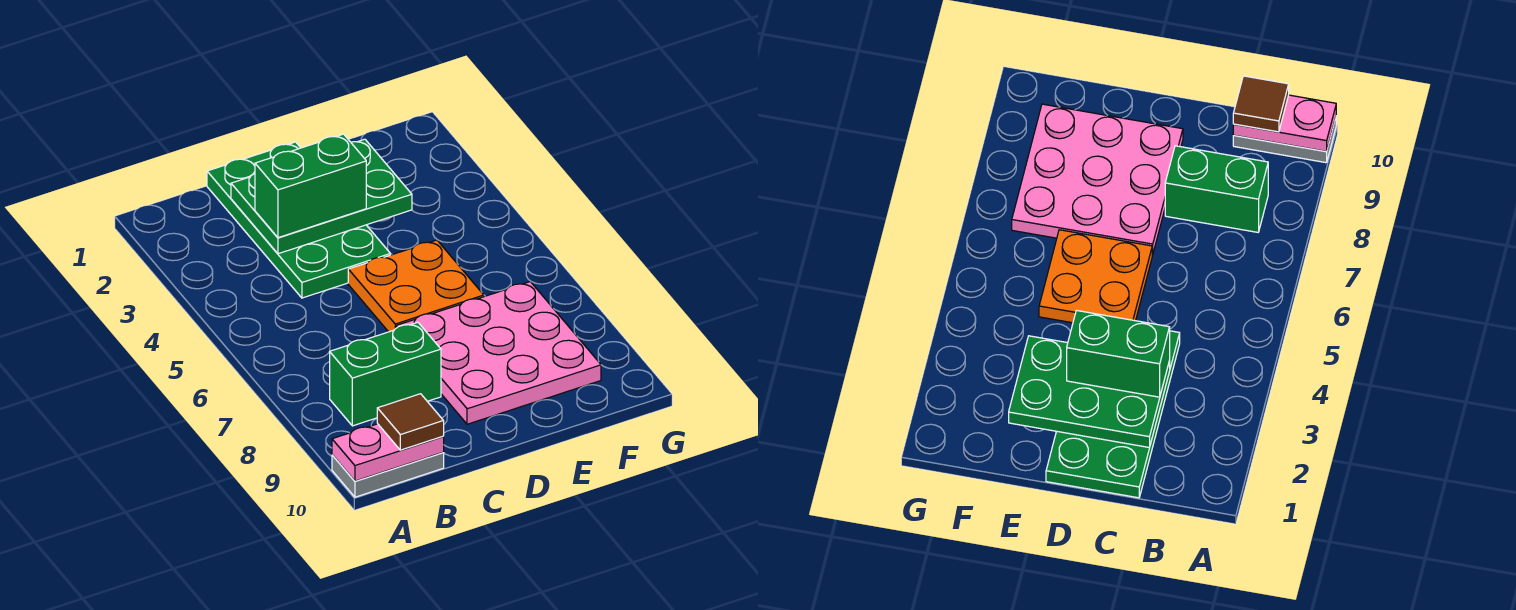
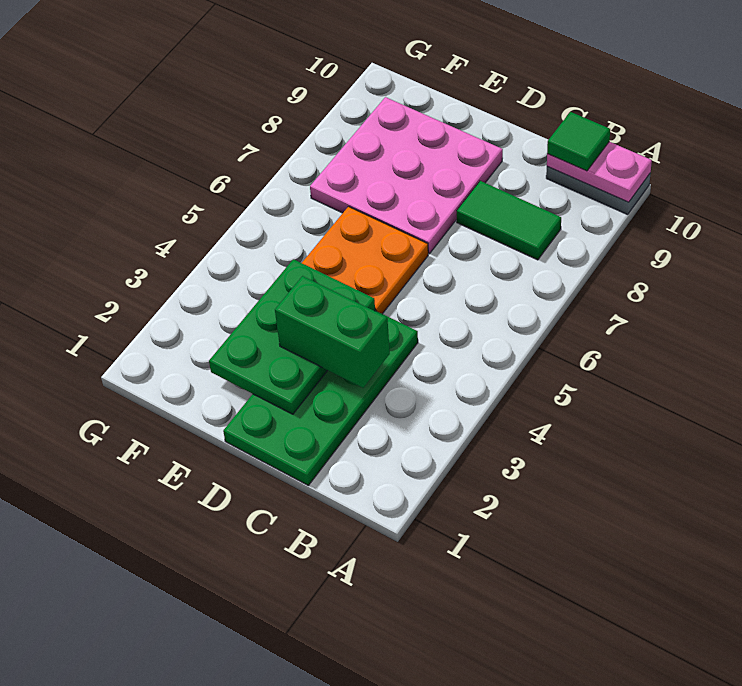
green 1x2 brick [330,322,441,426] -> green 1x2 tile [457,181,561,260]
brown 1x1 tile [377,394,444,450] -> green 1x1 tile [547,112,610,171]
green 2x3 plate [231,139,412,254] -> green 2x3 plate turned to [209,259,375,414]

